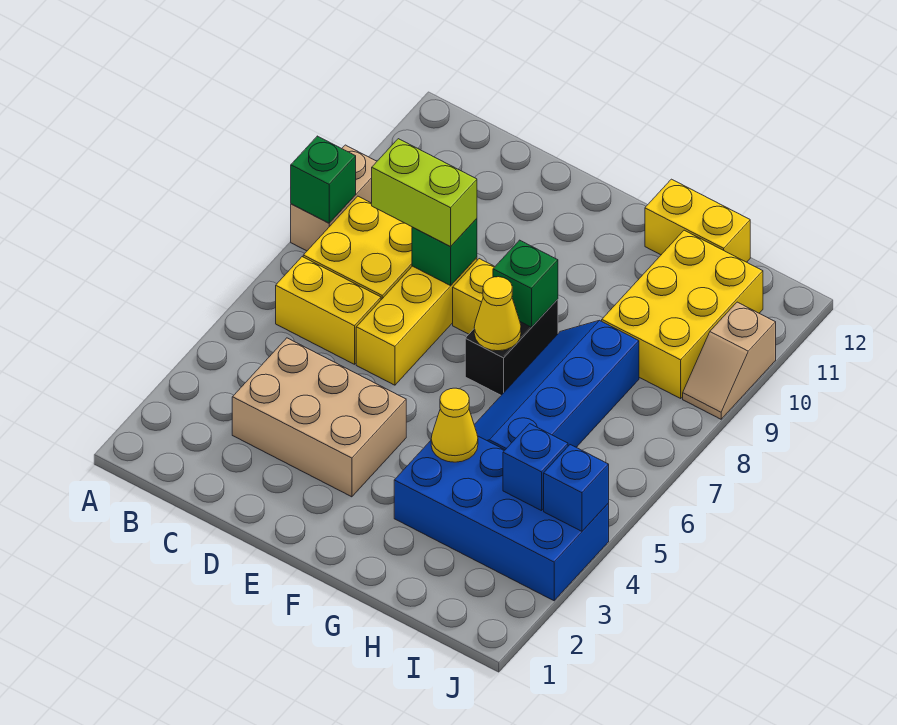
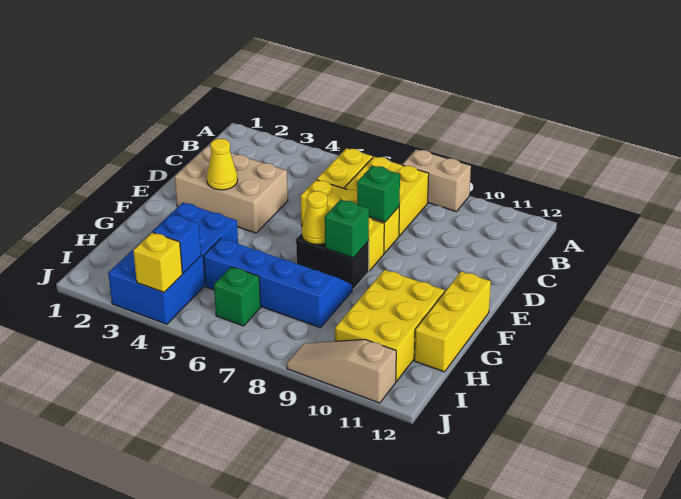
green 1x1 brick [291,136,356,223] -> green 1x1 brick moved to [214,267,261,326]
tan 2x3 brick [232,338,406,497] -> tan 2x3 brick turned to [175,146,288,233]
lime 1x2 brick [372,139,477,246] -> none
yellow 1x1 cone [431,388,478,462] -> yellow 1x1 cone moved to [207,139,238,190]
yellow 1x2 brick [645,179,750,262] -> yellow 1x3 brick [414,271,491,372]
yellow 2x3 brick [602,230,763,398] -> yellow 2x3 brick turned to [335,270,444,382]
blue 1x1 brick [544,445,609,531] -> yellow 1x1 brick [133,232,182,292]
tan 1x2 slope [683,302,776,419] -> tan 1x3 slope [287,339,396,403]

